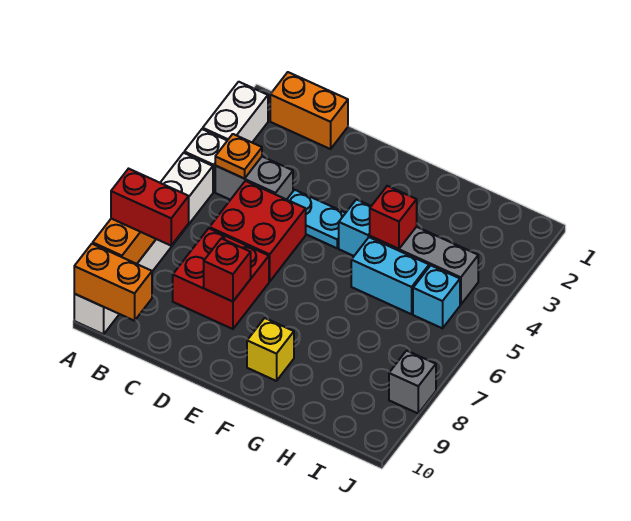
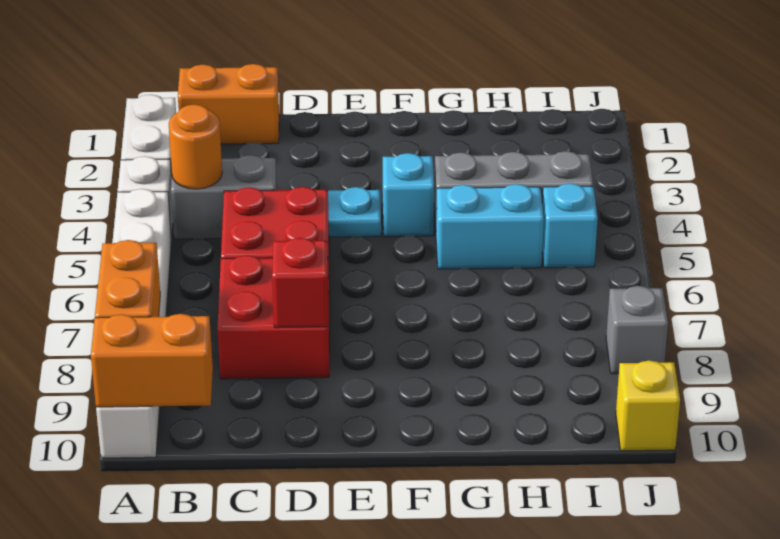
red 1x2 brick [111,169,189,246] -> none
orange 1x1 plate [215,134,262,178] -> orange 1x1 round brick [169,104,222,189]
yellow 1x1 brick [247,318,294,381] -> yellow 1x1 brick moved to [616,360,680,451]
red 1x1 brick [370,186,417,249] -> none

